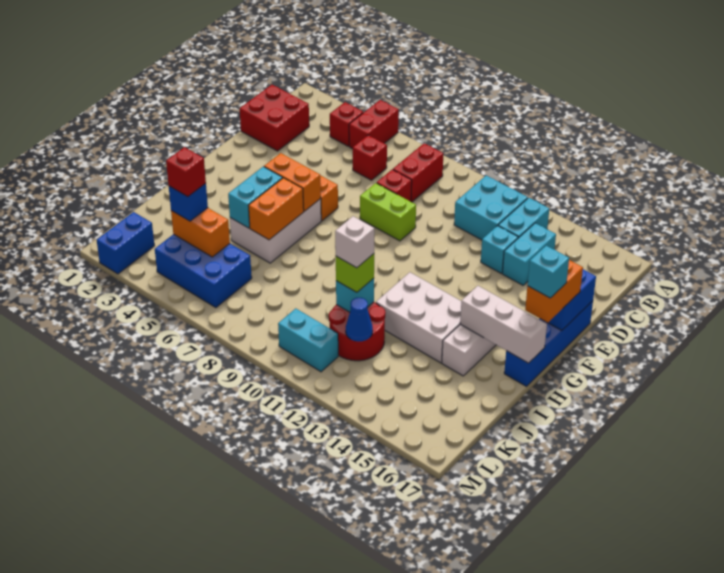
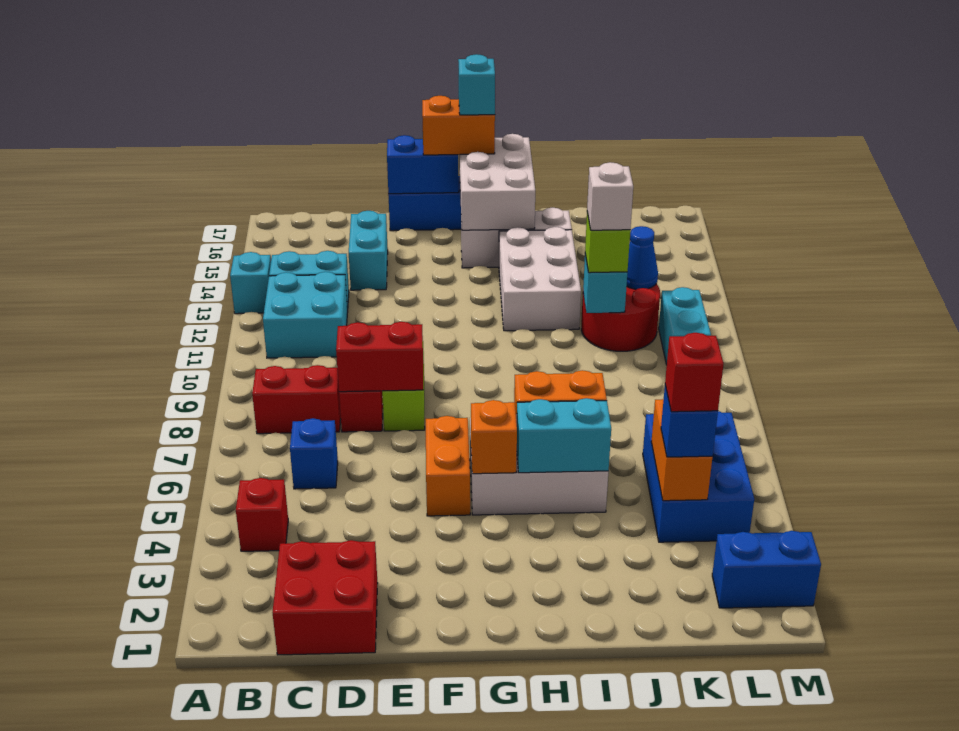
red 1x2 brick [349,100,399,149] -> red 1x2 brick moved to [336,322,423,392]
red 1x1 brick [353,135,387,180] -> blue 1x1 brick [290,418,338,489]
cyan 1x2 brick [502,223,556,285] -> cyan 1x2 brick turned to [349,211,388,290]
cyan 1x1 brick [481,226,518,273] -> cyan 1x1 brick moved to [230,252,271,314]
orange 1x2 brick [264,153,321,211] -> orange 1x1 brick [471,400,517,474]
white 1x3 brick [460,286,547,363] -> white 2x3 brick [459,134,535,230]

